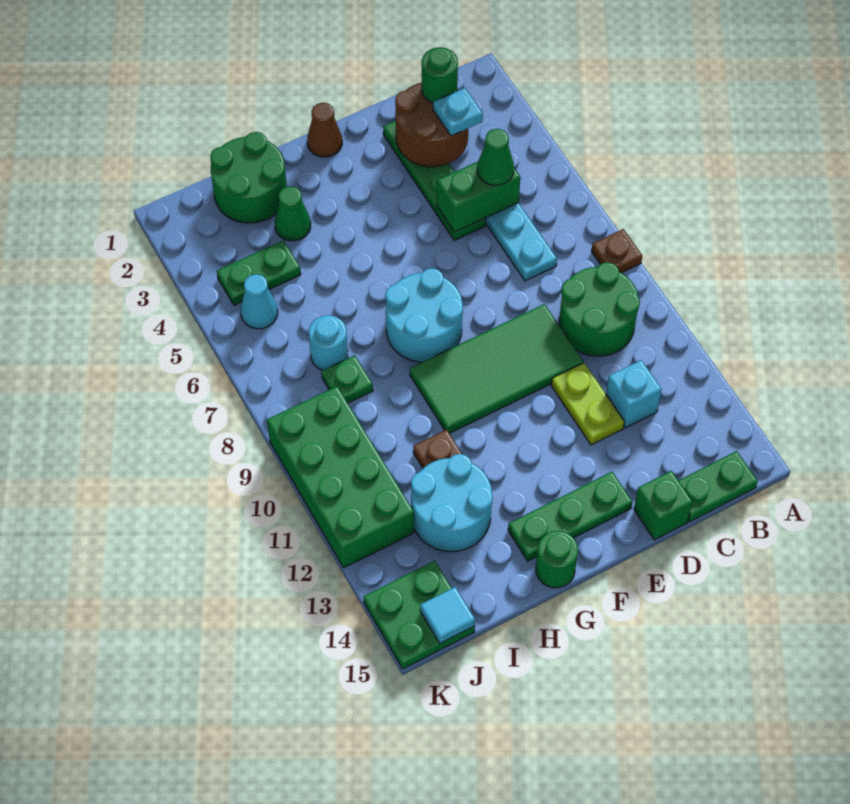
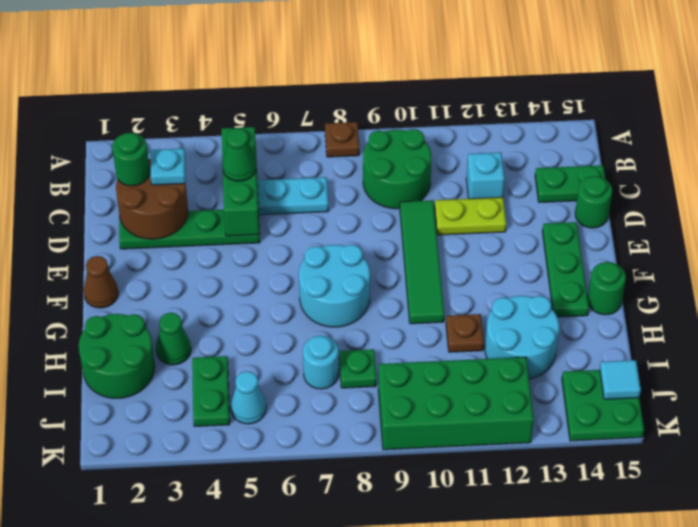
green 1x2 plate [678,451,758,522] -> green 1x2 plate turned to [535,165,605,203]
green 1x2 brick [437,162,520,232] -> green 1x3 brick [222,127,259,236]
green 2x4 tile [410,304,583,433] -> green 1x4 tile [400,200,444,324]
green 1x1 brick [634,471,693,540] -> green 1x1 round brick [575,176,612,228]

